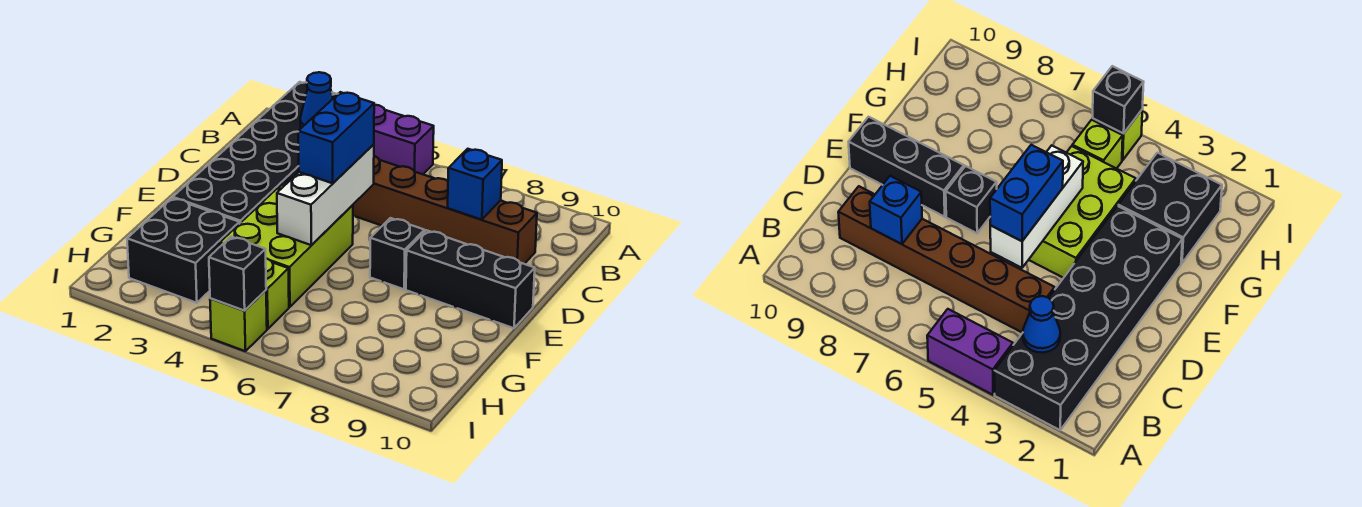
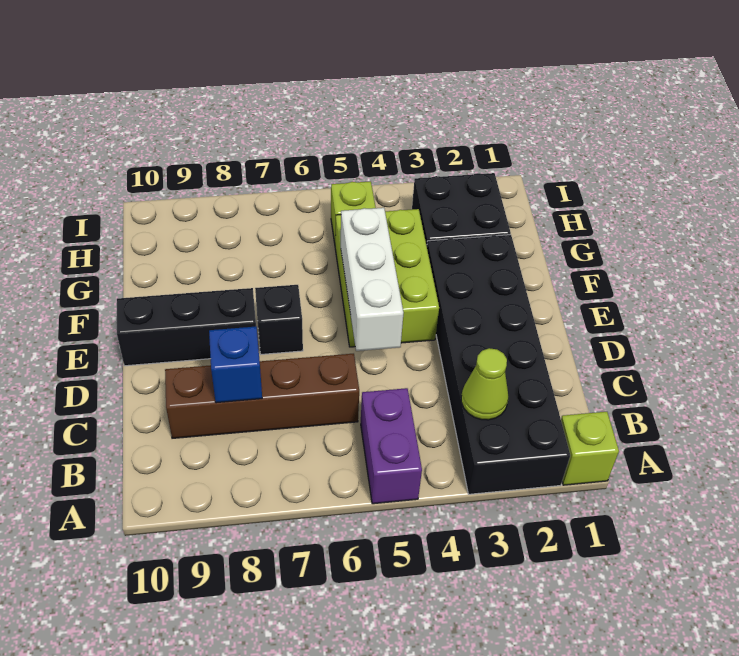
purple 1x2 brick [374,105,434,174] -> purple 1x2 brick turned to [361,388,422,504]
blue 1x1 cone [300,72,333,128] -> lime 1x1 cone [461,348,508,420]
brown 1x6 brick [353,156,537,264] -> brown 1x4 brick [165,354,359,438]
blue 1x2 brick [298,92,374,183] -> none
lime 1x1 brick [210,290,267,351] -> lime 1x1 brick moved to [561,412,619,485]
black 1x1 brick [209,237,266,311] -> none

